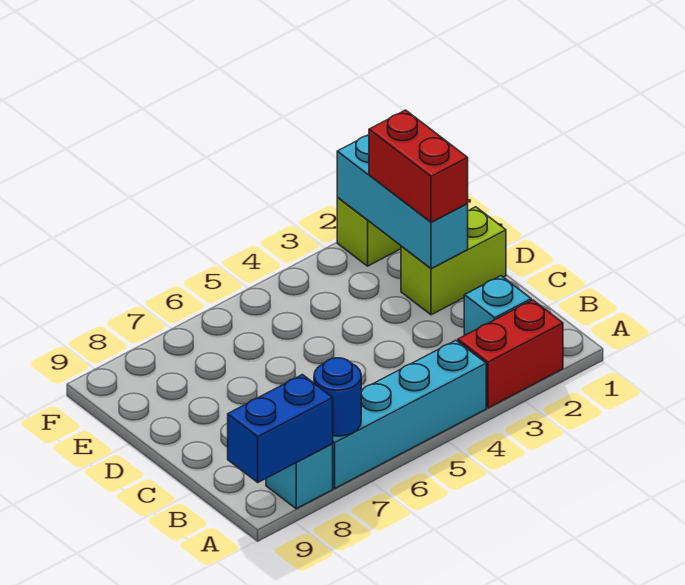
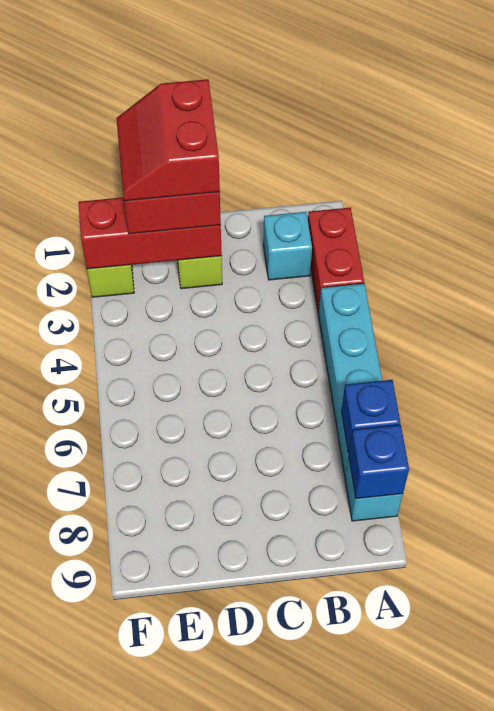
blue 1x1 round brick [314,358,361,436] -> blue 1x1 brick [341,380,400,453]
blue 1x2 brick [228,375,333,482] -> blue 1x1 brick [349,425,409,499]
none -> red 2x2 slope [116,79,220,201]
cyan 1x3 brick [337,135,468,269] -> red 1x3 brick [78,197,222,269]

